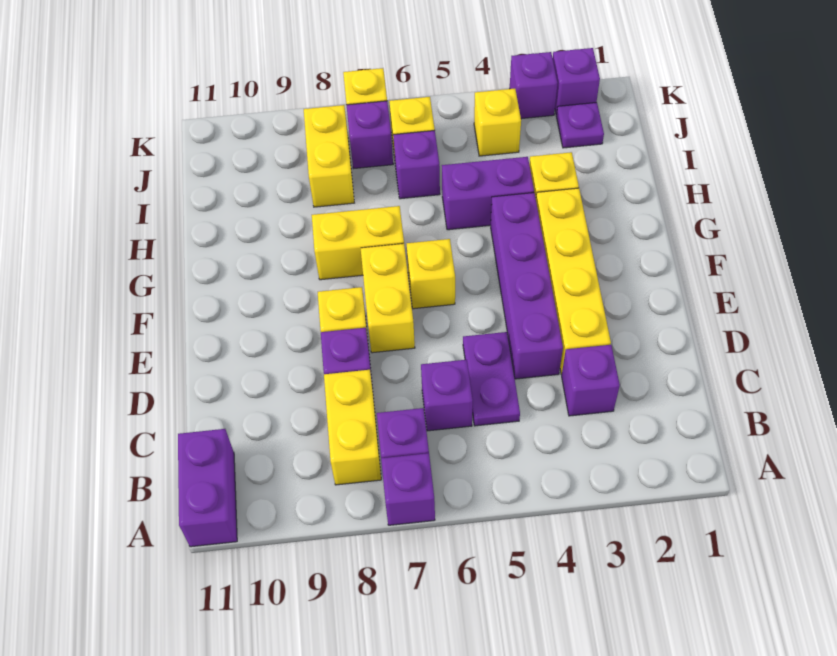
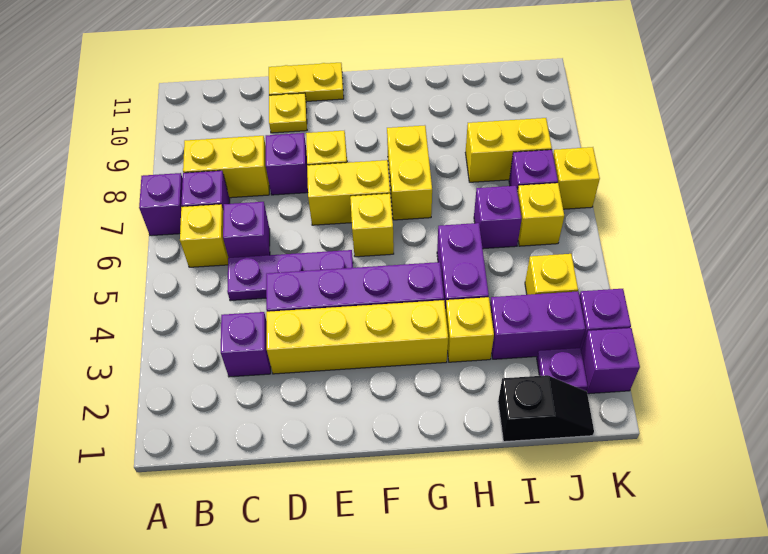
purple 1x2 brick [178,429,237,547] -> purple 1x2 brick moved to [490,291,585,359]
none -> yellow 1x1 brick [180,204,228,267]
purple 1x2 plate [463,332,520,426] -> purple 1x3 plate [227,250,353,301]
none -> yellow 1x1 plate [269,93,307,133]
none -> yellow 1x2 plate [269,63,344,101]
none -> black 1x2 slope [498,375,594,442]

